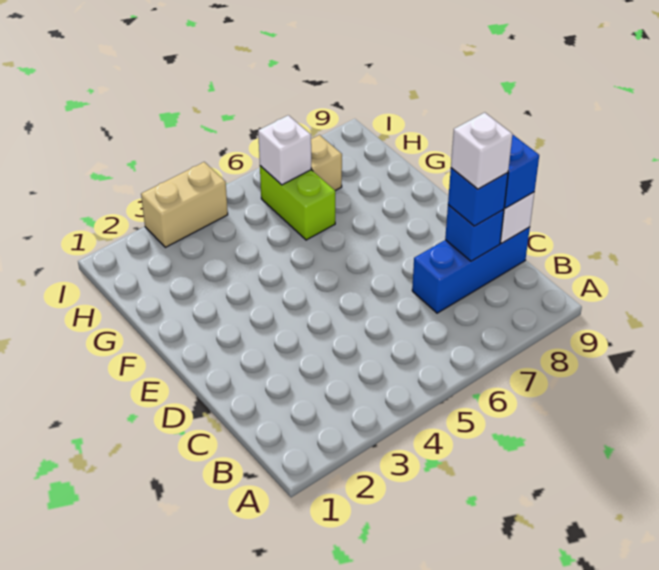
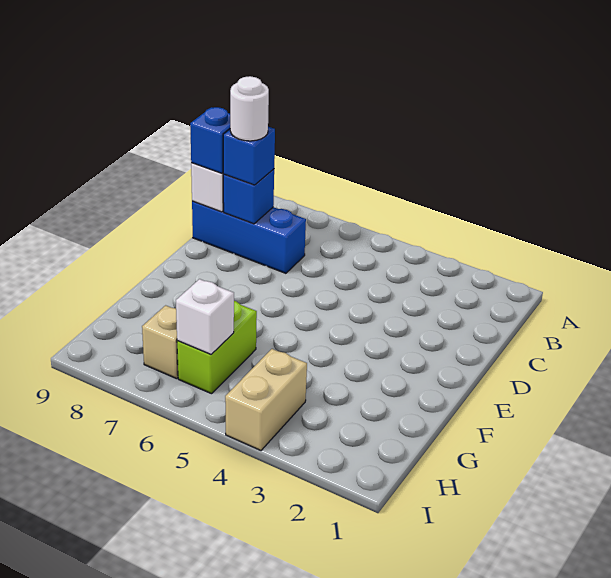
white 1x1 brick [451,113,513,189] -> white 1x1 round brick [230,76,269,141]
tan 1x2 brick [141,162,228,247] -> tan 1x2 brick turned to [225,349,307,450]

